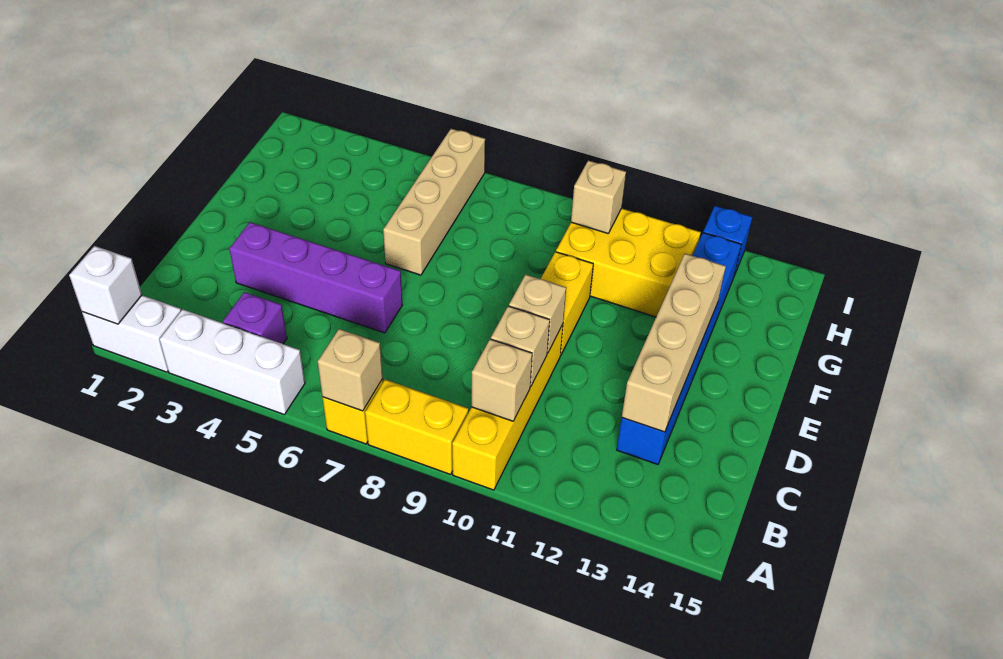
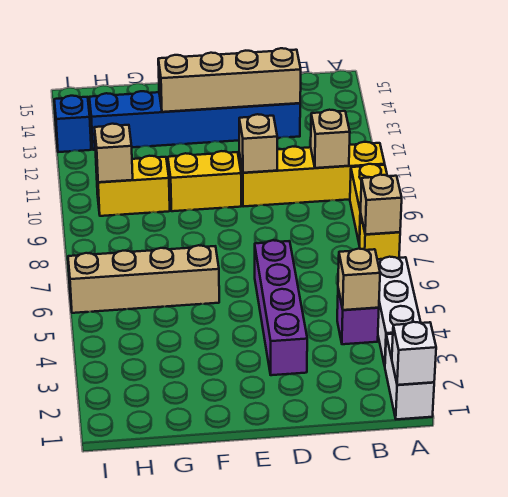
tan 1x1 brick [491,306,550,387] -> tan 1x1 brick moved to [338,249,380,310]
yellow 2x3 brick [556,208,701,317] -> yellow 1x2 brick [96,156,170,216]

